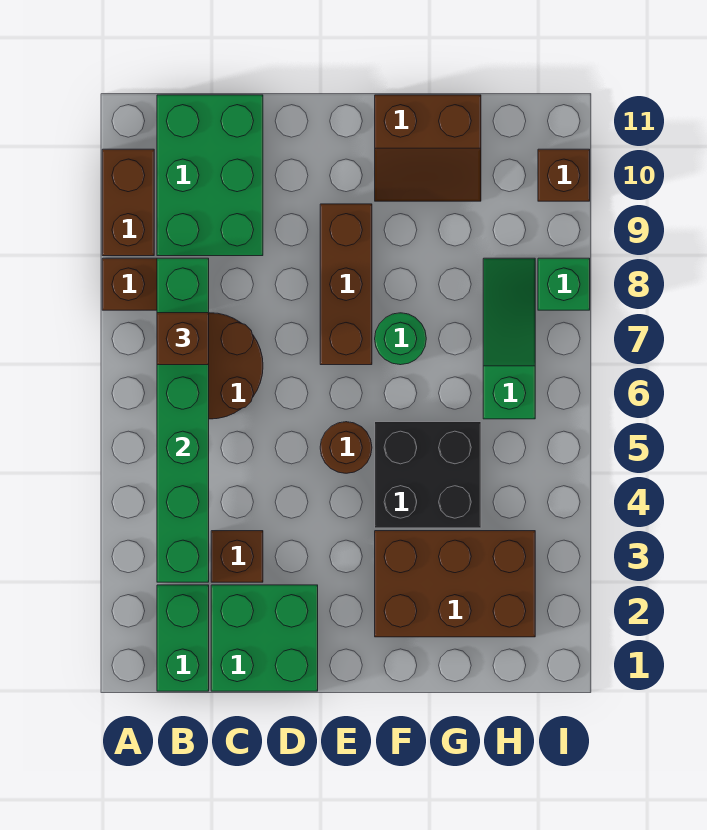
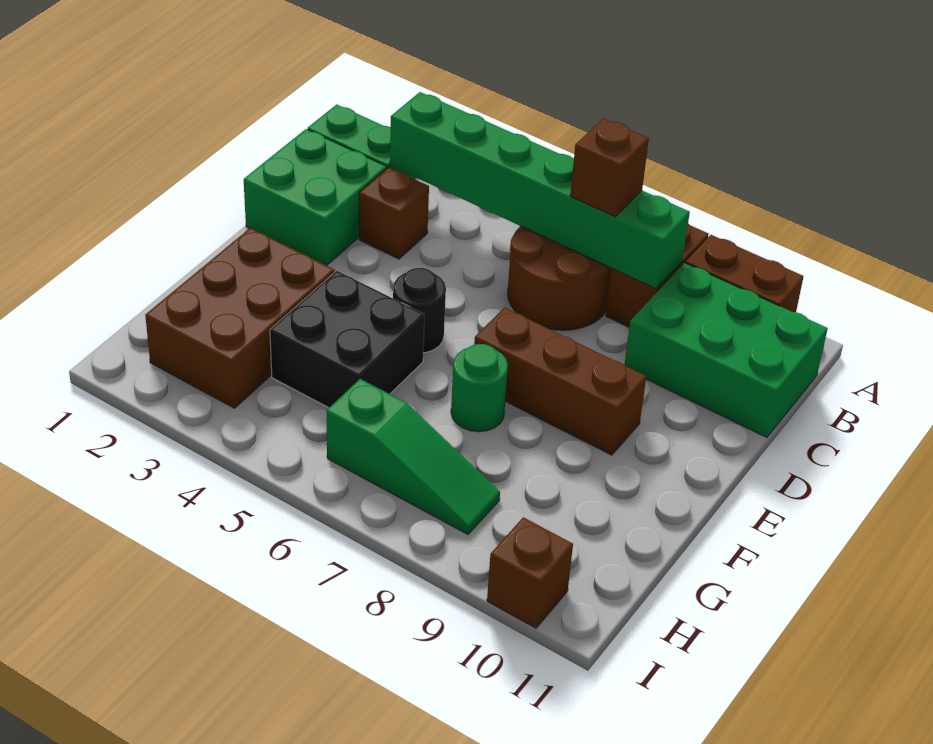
brown 1x1 round brick [320,422,372,473] -> black 1x1 round brick [393,268,446,353]
brown 2x2 slope [375,95,481,201] -> none
green 1x1 brick [538,258,590,310] -> none

